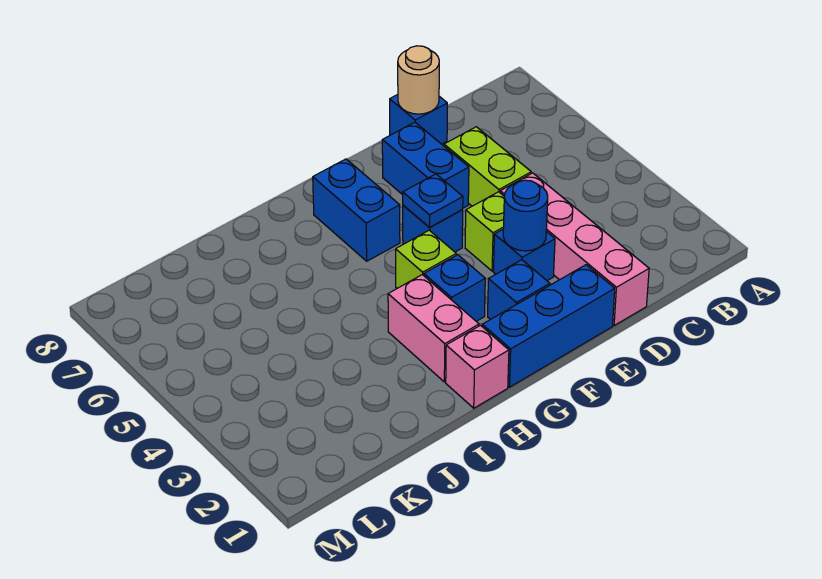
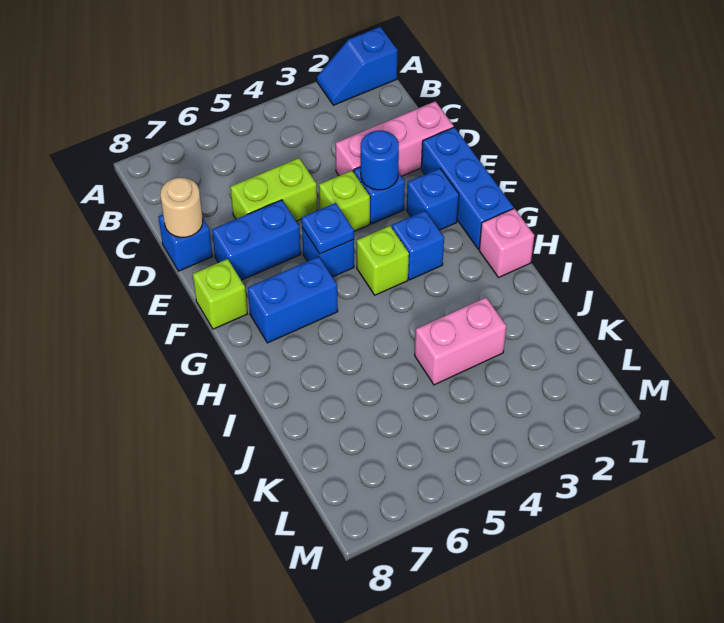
none -> blue 1x2 slope [317,27,398,105]
pink 1x4 brick [500,173,649,326] -> pink 1x3 brick [336,101,454,176]
none -> lime 1x1 brick [193,259,247,329]
pink 1x2 brick [388,275,479,382] -> pink 1x2 brick moved to [415,298,506,385]

